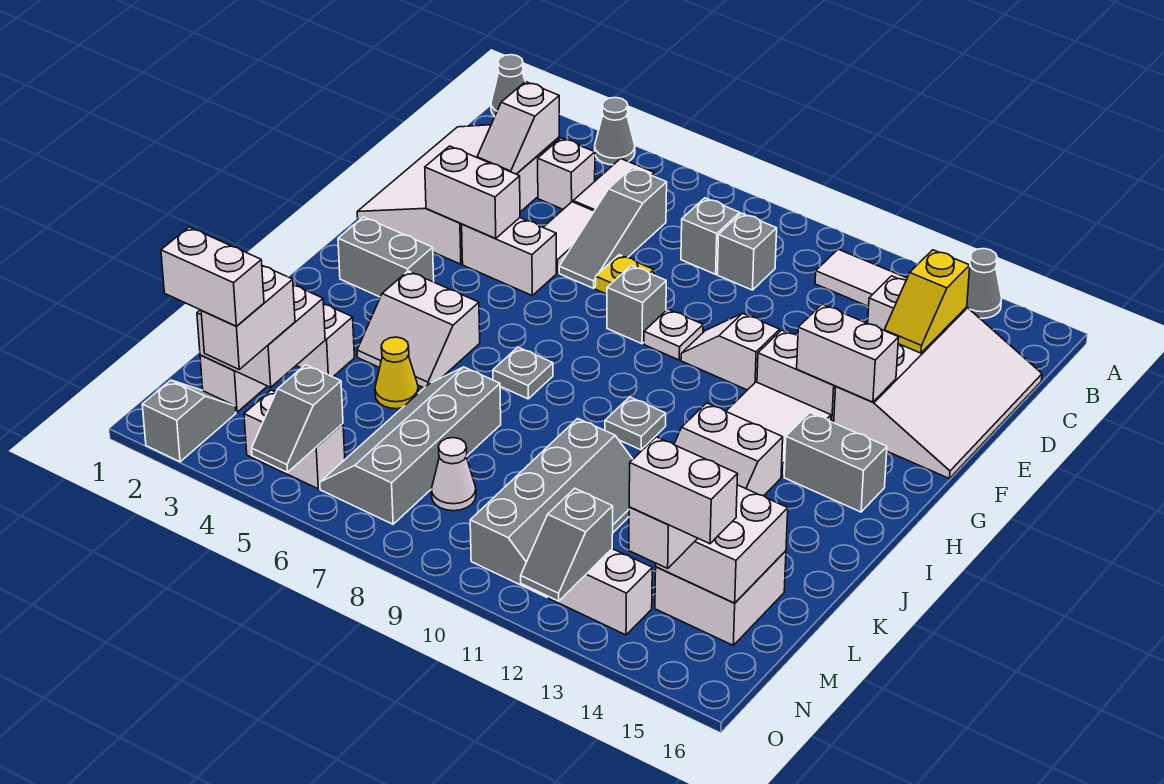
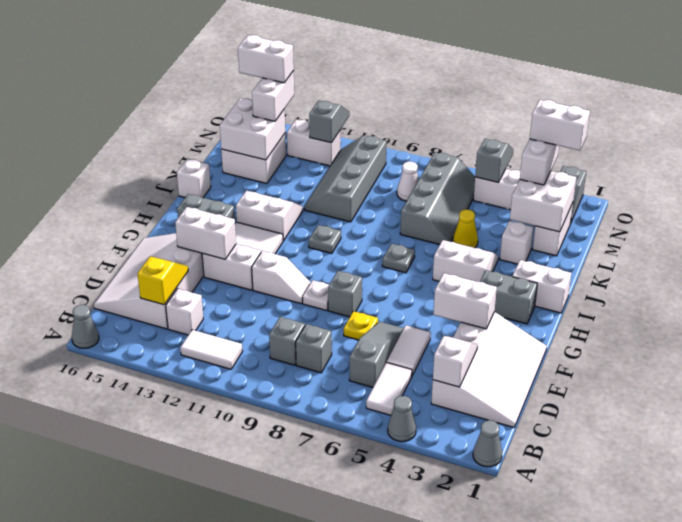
grey 1x1 cone [967,249,1002,319] -> grey 1x1 cone moved to [72,305,99,348]
white 1x1 brick [538,138,595,209] -> white 1x1 brick moved to [177,159,211,198]
white 1x2 brick [462,218,556,295] -> white 1x2 brick moved to [512,260,571,313]

